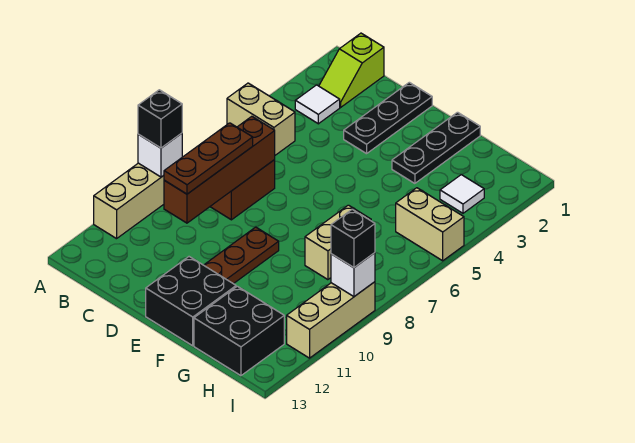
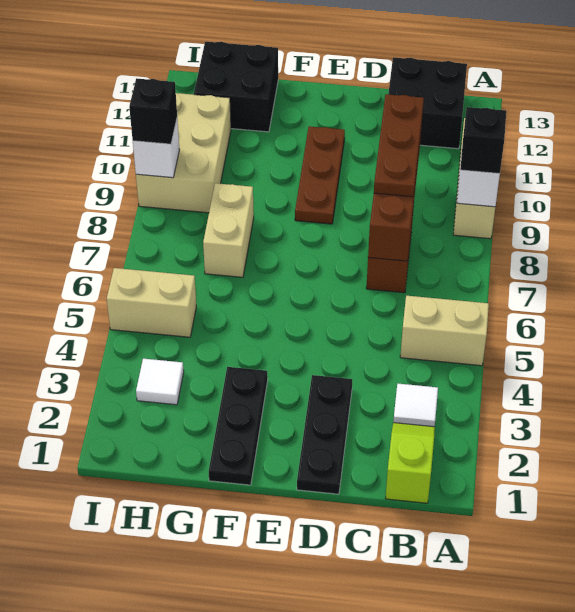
black 2x2 brick [146,257,236,346] -> black 2x2 brick moved to [388,57,467,149]
tan 1x3 brick [287,282,375,358] -> tan 2x3 brick [136,93,231,213]

